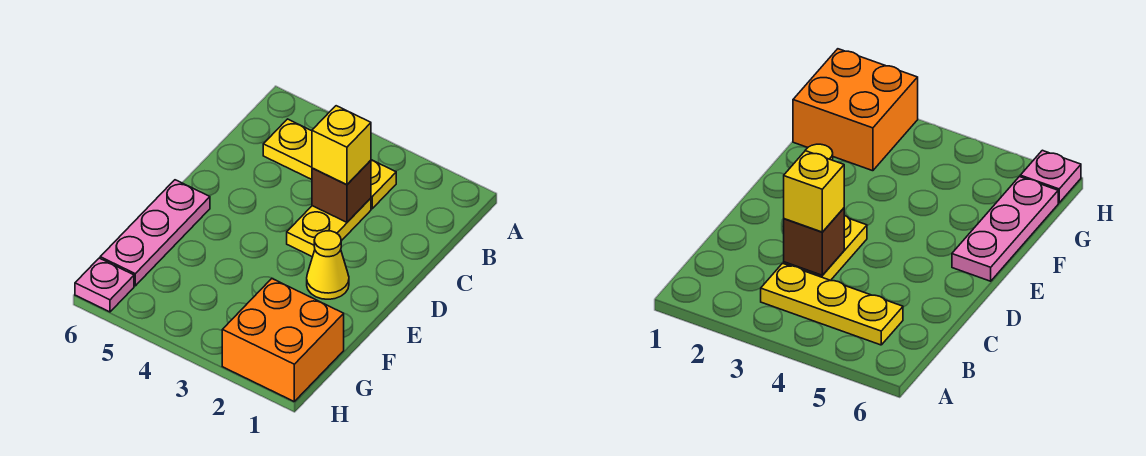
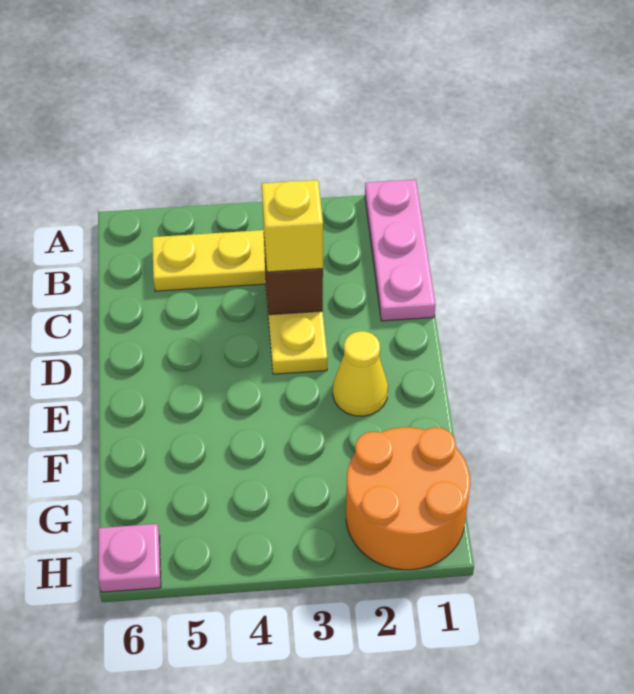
pink 1x3 plate [100,180,210,286] -> pink 1x3 plate moved to [365,179,436,321]
orange 2x2 brick [222,279,344,401] -> orange 2x2 round brick [346,427,470,570]

